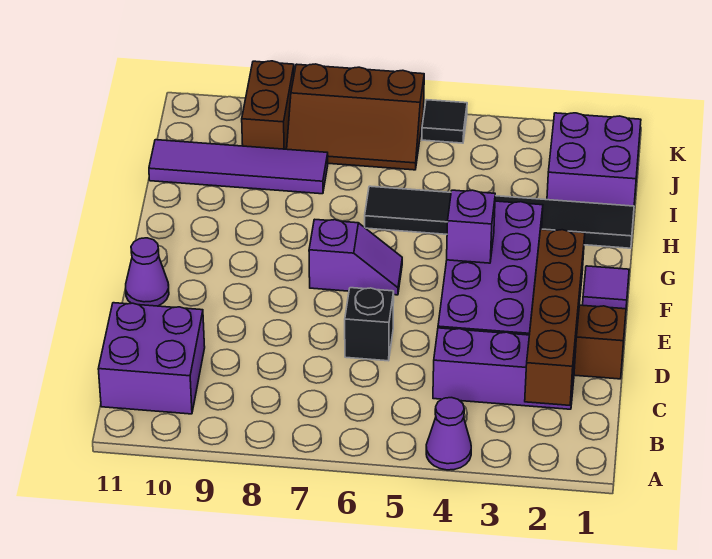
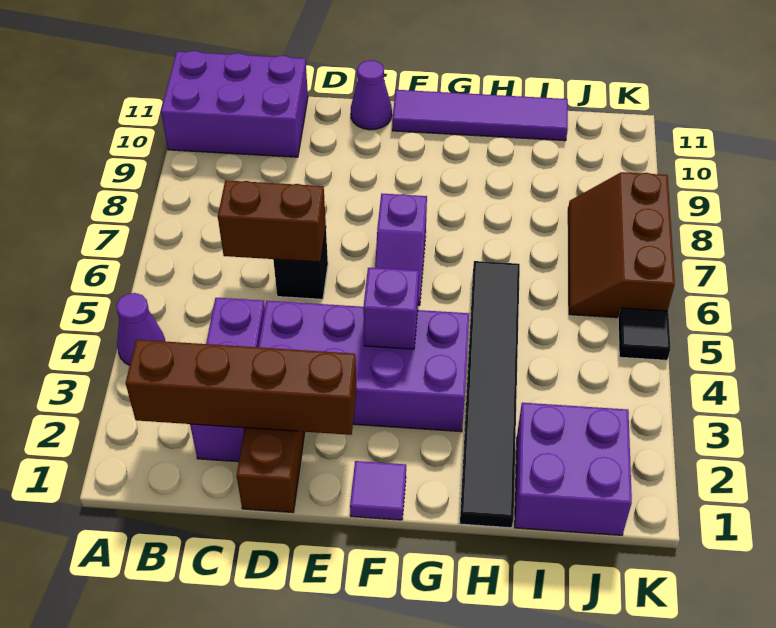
purple 2x2 brick [98,303,205,414] -> purple 2x3 brick [161,51,308,157]
purple 1x4 tile [149,140,328,194] -> purple 1x4 tile turned to [392,90,568,141]
brown 1x2 brick [242,61,294,149] -> brown 1x2 brick moved to [218,180,326,262]

